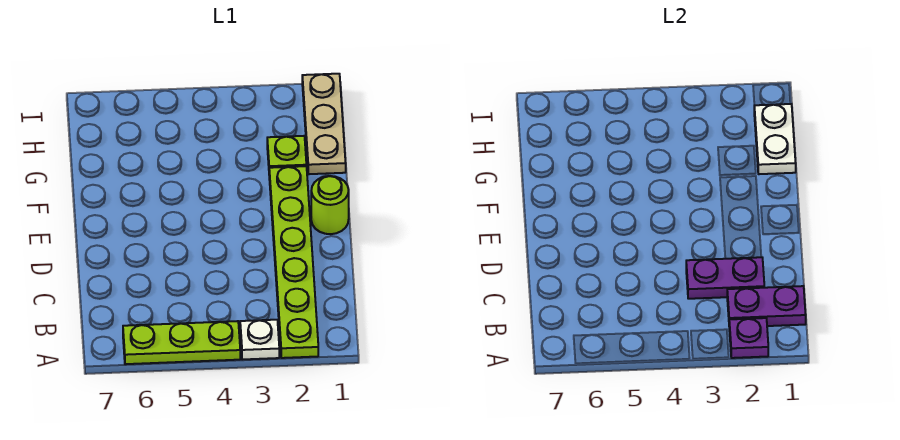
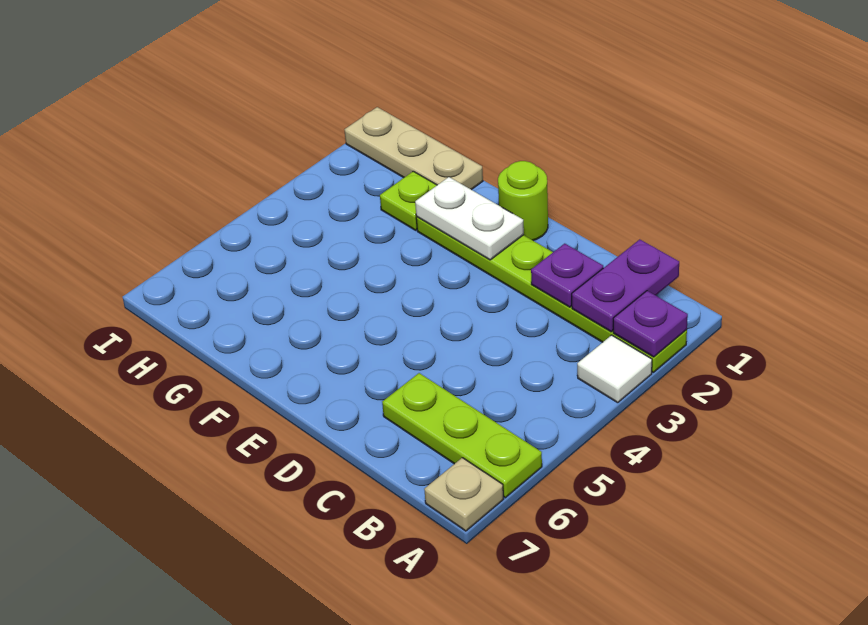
white 1x1 plate [240,320,279,360] -> white 1x1 tile [577,335,652,403]
lime 1x3 plate [123,321,240,364] -> lime 1x3 plate turned to [382,373,542,498]
none -> tan 1x1 plate [424,458,503,531]
purple 1x2 plate [686,257,764,299] -> purple 1x1 plate [531,244,603,307]
white 1x2 plate [754,104,796,174] -> white 1x2 plate moved to [415,177,524,260]

